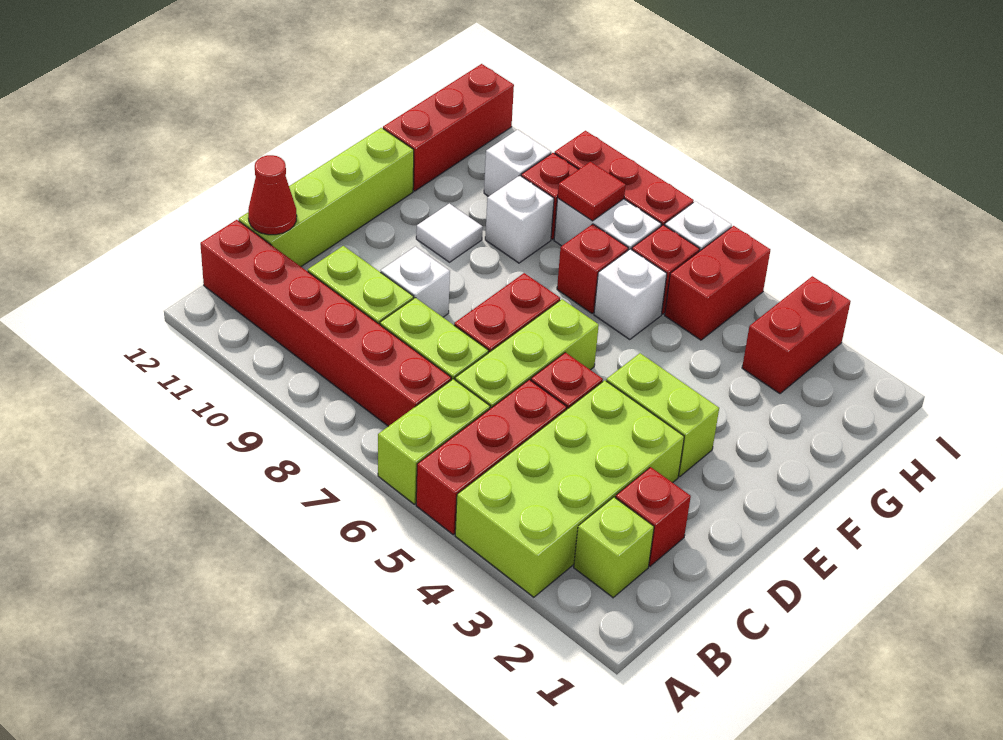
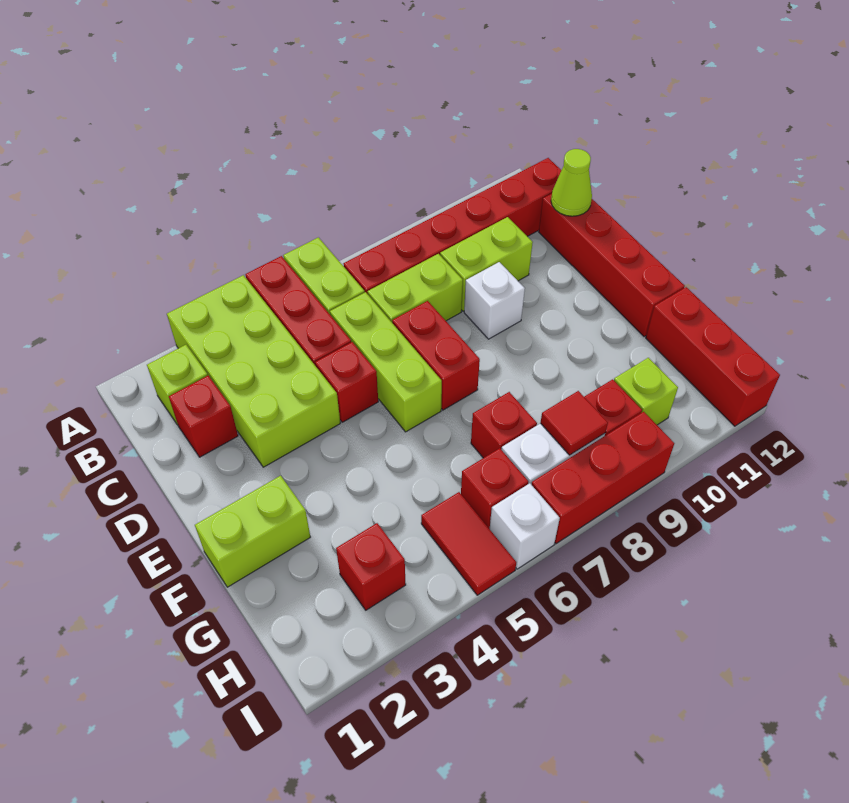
lime 1x4 brick [239,128,414,266] -> red 1x4 brick [539,194,685,336]
red 1x1 cone [248,155,297,235] -> lime 1x1 cone [551,149,592,216]
lime 1x2 brick [606,353,719,477] -> lime 1x2 brick moved to [195,476,310,587]
white 1x1 tile [416,203,483,262] -> none
white 1x1 brick [594,249,667,340] -> none
white 1x1 brick [485,175,554,263] -> none
red 1x2 brick [742,276,851,394] -> red 1x1 brick [336,523,406,610]
red 1x2 brick [665,226,770,340] -> red 1x2 tile [421,492,516,595]
white 1x1 brick [484,130,551,196] -> lime 1x1 brick [614,358,678,425]

